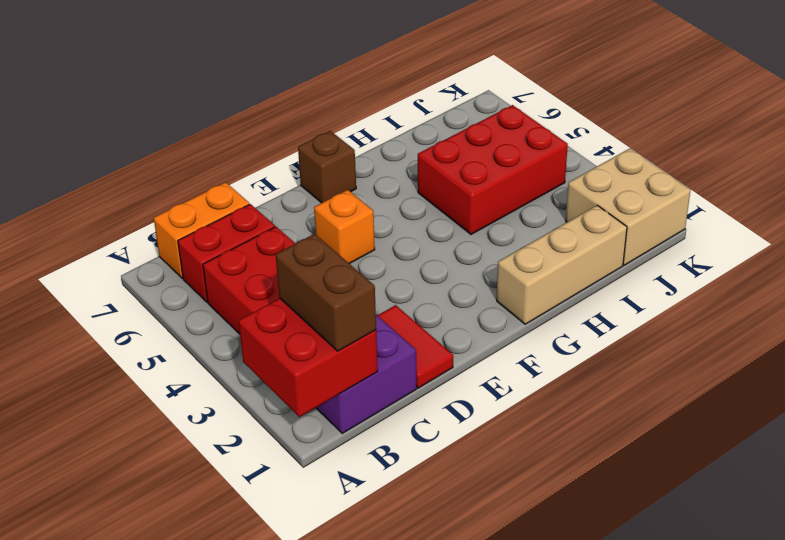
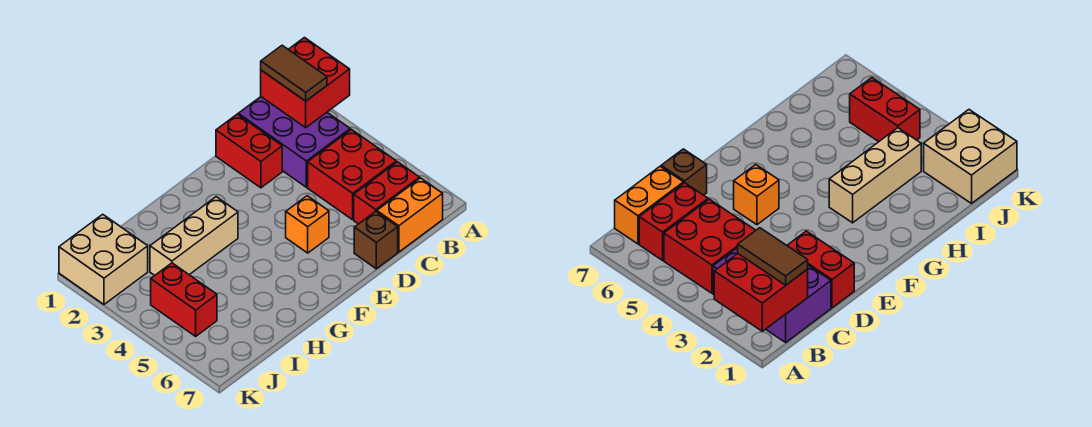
brown 1x2 brick [276,234,376,351] -> brown 1x2 tile [261,45,327,101]
red 1x2 tile [377,305,453,388] -> red 1x2 brick [216,114,282,188]
brown 1x1 brick [298,131,356,203] -> brown 1x1 brick moved to [354,211,398,269]
tan 1x3 brick [497,205,627,324] -> tan 1x3 brick moved to [150,197,238,275]
red 2x3 brick [418,105,568,234] -> red 1x2 brick [151,263,217,336]

